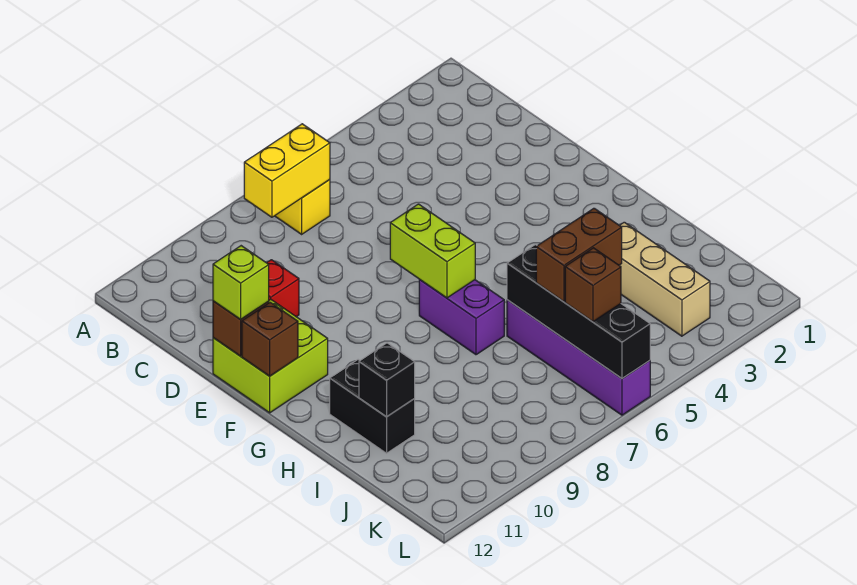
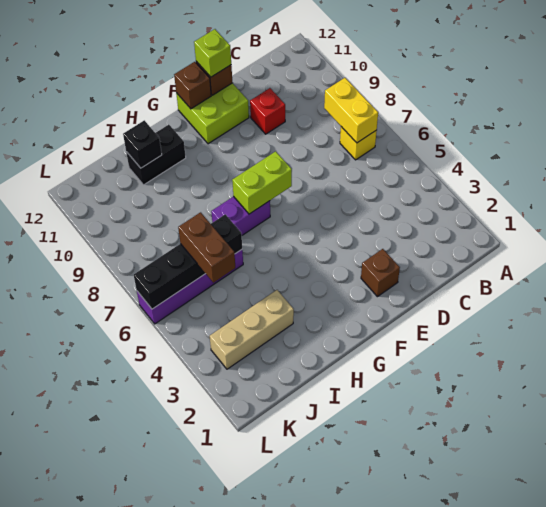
brown 1x1 brick [565,248,621,322] -> brown 1x1 brick moved to [361,249,400,297]

